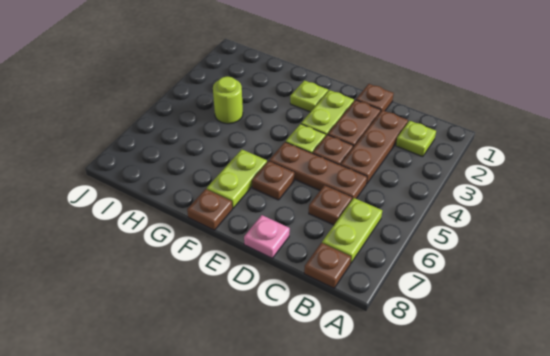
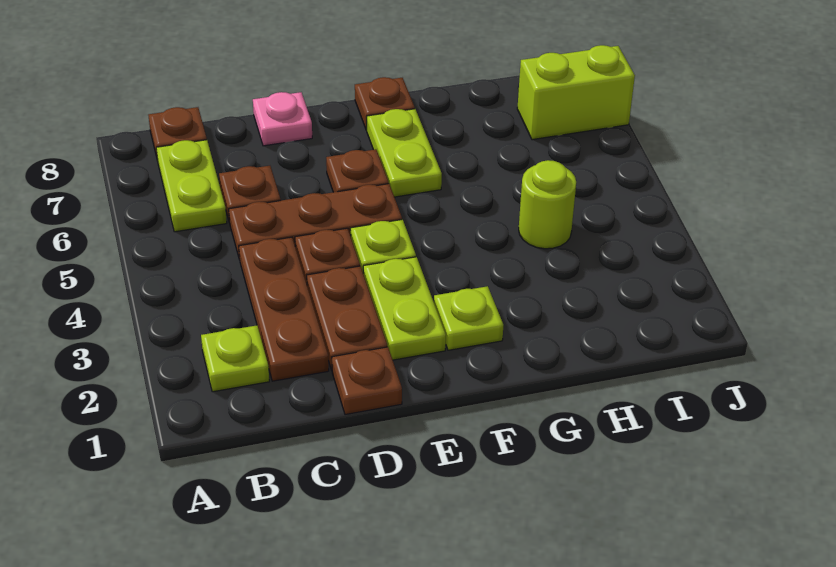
none -> lime 1x2 brick [517,45,635,140]

